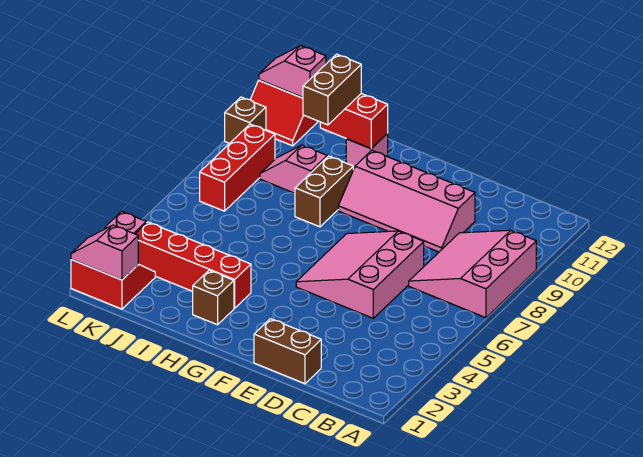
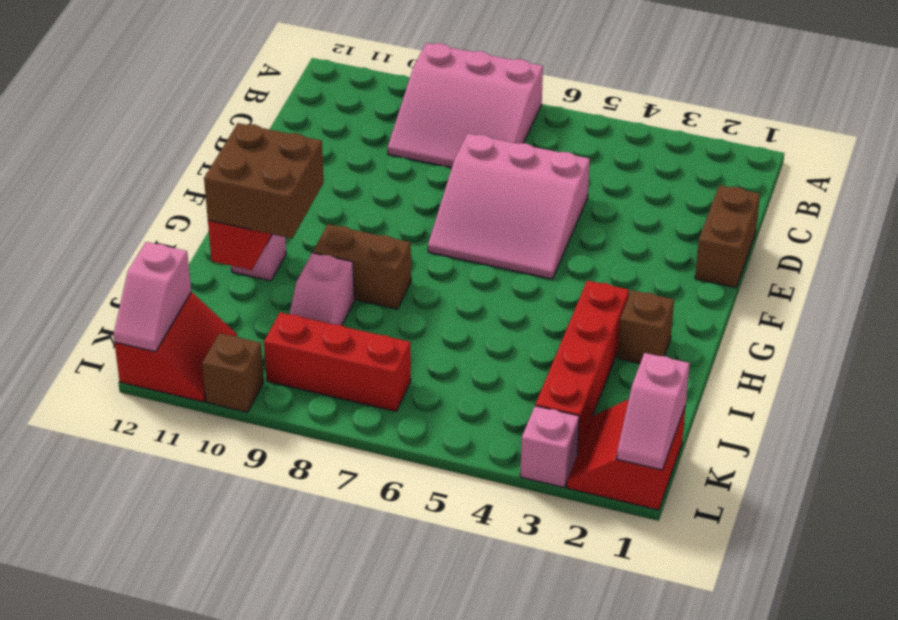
pink 2x4 slope [338,150,475,252] -> none
brown 1x2 brick [303,54,361,125] -> brown 2x2 brick [204,123,324,238]

